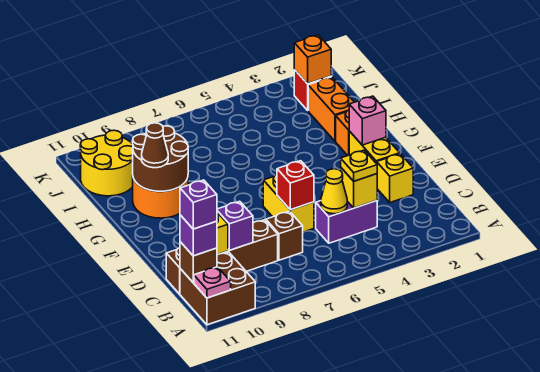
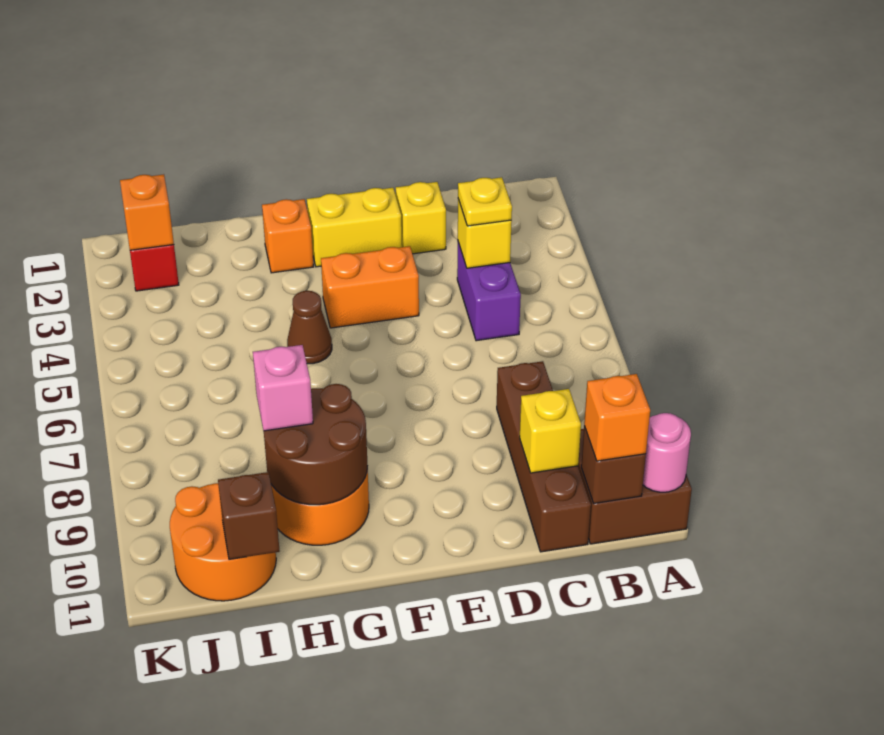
pink 1x1 plate [194,267,231,298] -> pink 1x1 round brick [643,413,691,492]
purple 1x1 brick [180,215,217,256] -> orange 1x1 brick [584,374,650,461]
purple 1x1 brick [180,180,217,229] -> none
yellow 1x1 cone [321,169,347,214] -> none
brown 1x1 brick [266,211,303,260] -> brown 1x1 brick moved to [218,472,280,560]
purple 1x1 brick [217,201,253,250] -> none
yellow 1x2 brick [263,175,314,232] -> none
red 1x1 brick [277,161,314,210] -> none
pink 1x1 brick [349,96,386,145] -> pink 1x1 brick moved to [253,345,313,431]
brown 1x1 cone [142,123,168,168] -> brown 1x1 cone moved to [287,291,332,364]
orange 1x2 brick [308,77,354,141] -> orange 1x2 brick moved to [321,246,419,328]
yellow 2x2 round brick [80,130,133,196] -> orange 2x2 round brick [170,483,276,601]

